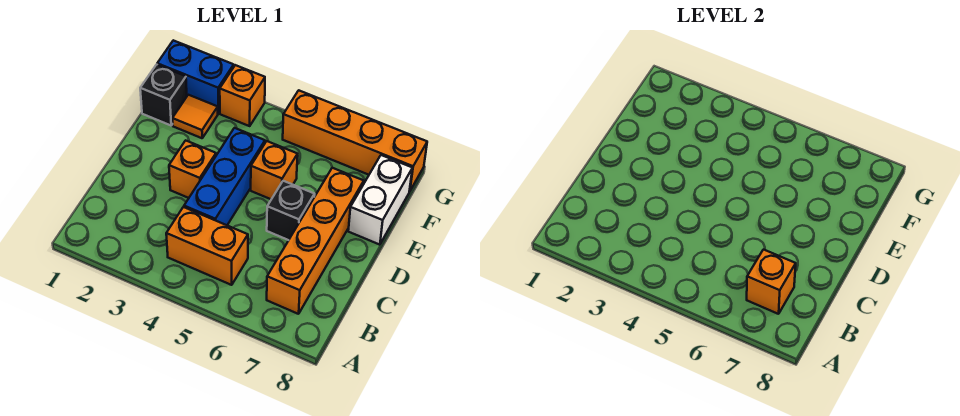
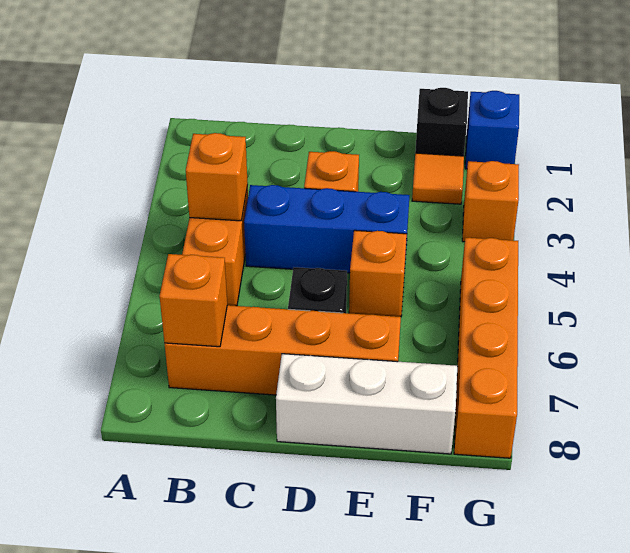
none -> orange 1x1 brick [186,133,248,221]
white 1x2 brick [348,155,412,245] -> white 1x3 brick [276,354,457,454]
blue 1x2 brick [157,40,234,114] -> blue 1x1 brick [465,91,519,169]

